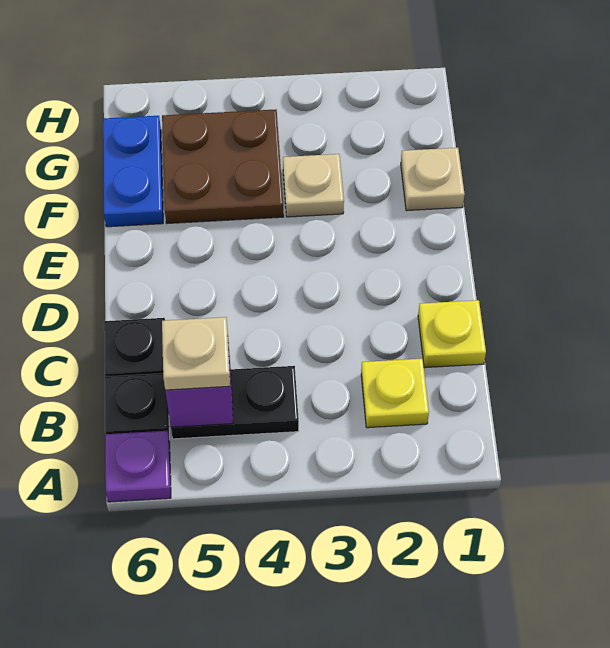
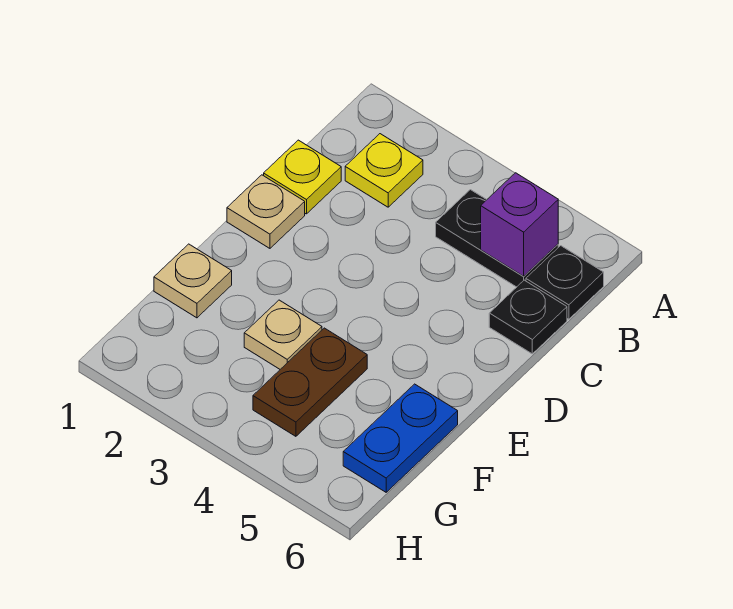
purple 1x1 plate [105,431,171,502] -> none
tan 1x1 plate [162,317,230,390] -> tan 1x1 plate moved to [227,175,305,248]
brown 2x2 plate [162,109,284,223] -> brown 1x2 plate [253,328,367,436]

